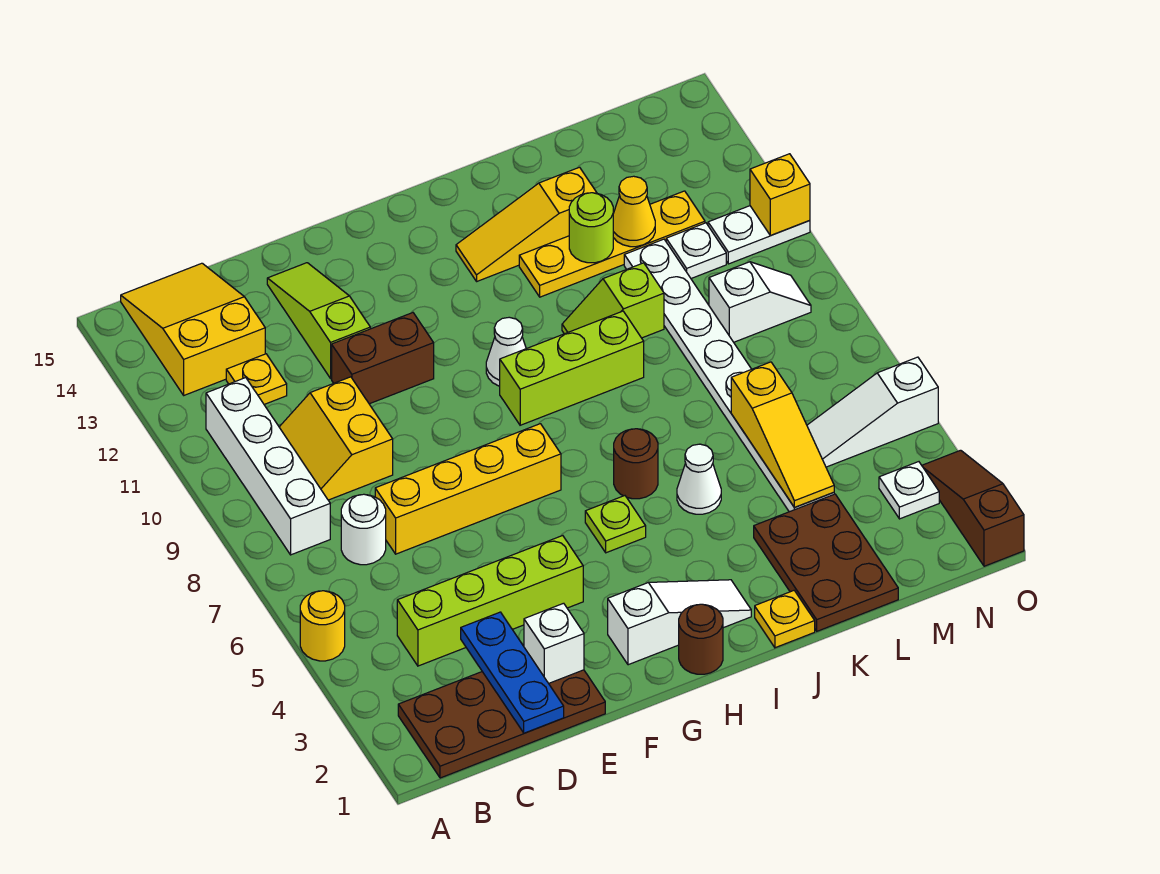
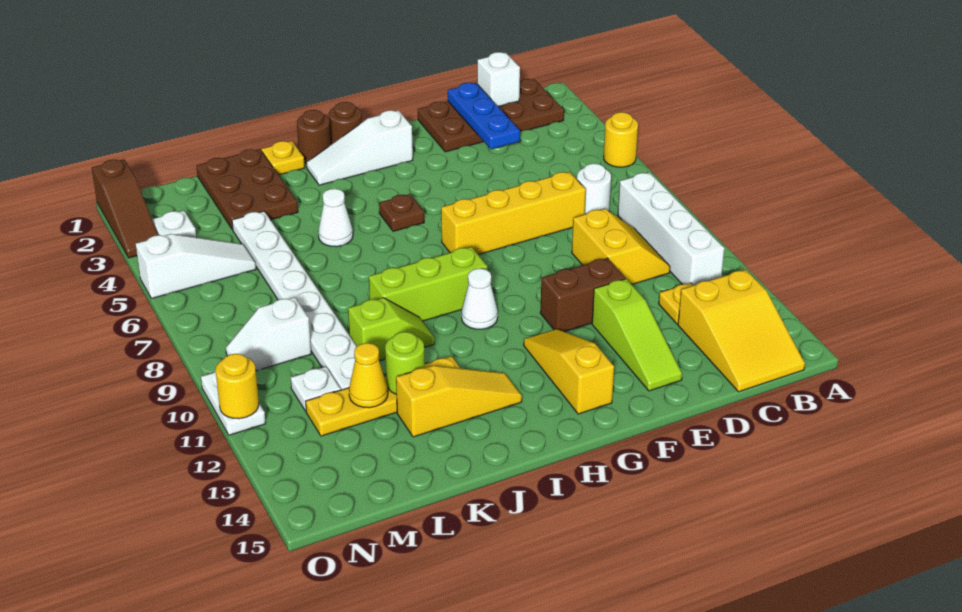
lime 1x4 brick [397,536,583,666] -> none
white 1x1 brick [524,603,584,683] -> white 1x1 brick moved to [477,52,520,107]
lime 1x1 plate [585,496,646,553] -> brown 1x1 plate [379,194,424,231]
brown 1x1 round brick [614,429,658,499] -> brown 1x1 round brick moved to [297,110,331,164]
yellow 1x3 slope [731,362,834,508] -> yellow 1x3 slope moved to [524,329,614,414]
white 1x2 plate [708,206,810,264] -> white 1x2 plate turned to [201,371,266,435]
yellow 1x1 brick [750,154,810,235] -> yellow 1x1 round brick [216,354,259,419]

